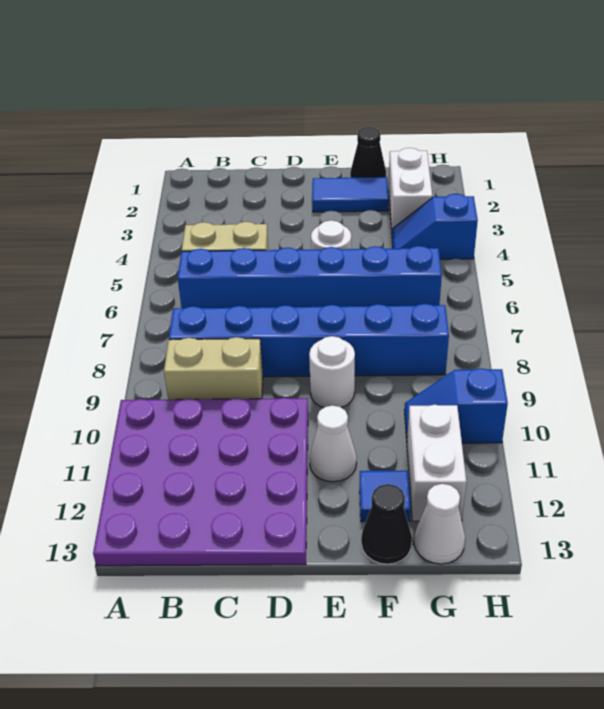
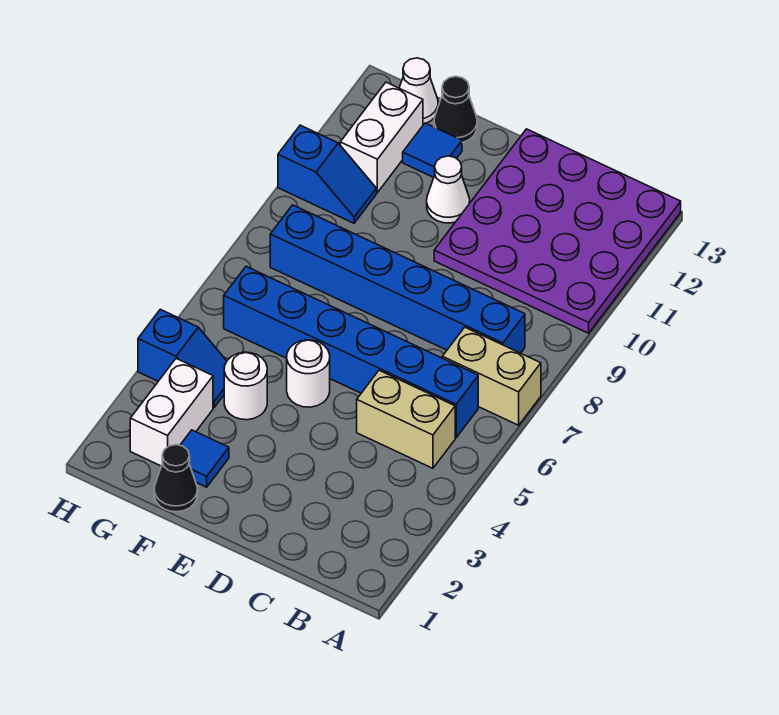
tan 1x2 brick [164,337,263,400] -> tan 1x2 brick moved to [442,327,541,425]
blue 1x2 tile [312,177,389,212] -> blue 1x1 tile [180,430,229,487]
white 1x1 round brick [309,336,355,408] -> white 1x1 round brick moved to [224,352,267,420]

